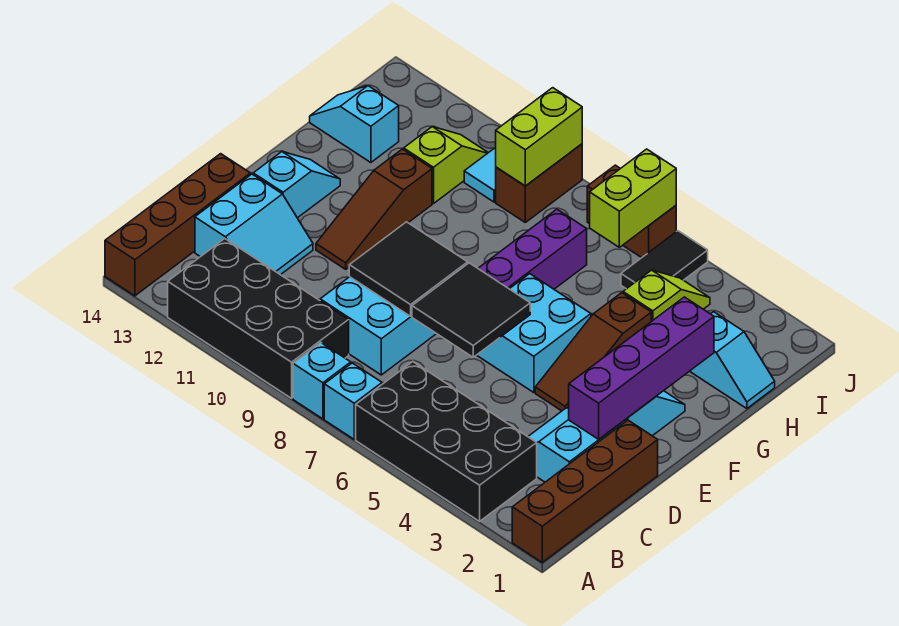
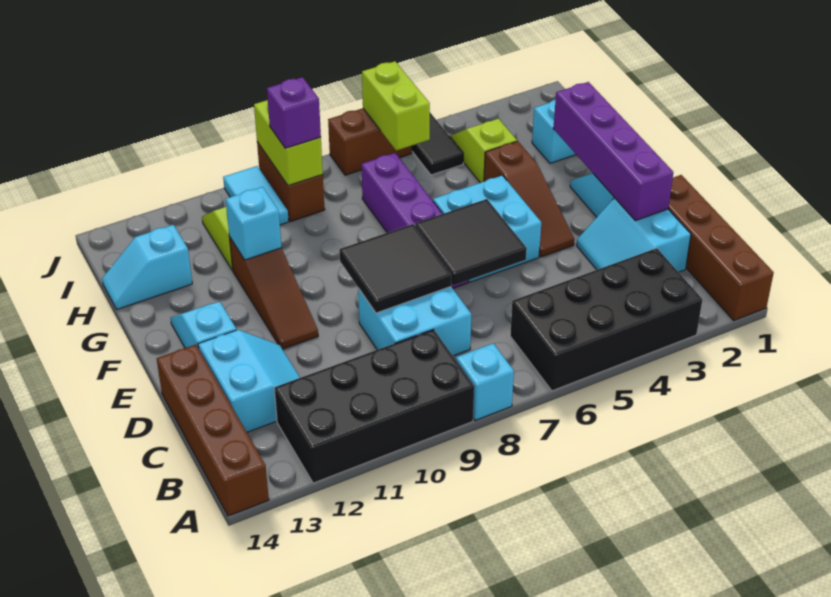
cyan 1x1 brick [324,363,382,439] -> cyan 1x1 brick moved to [226,187,282,260]
none -> purple 1x1 brick [267,77,321,148]

